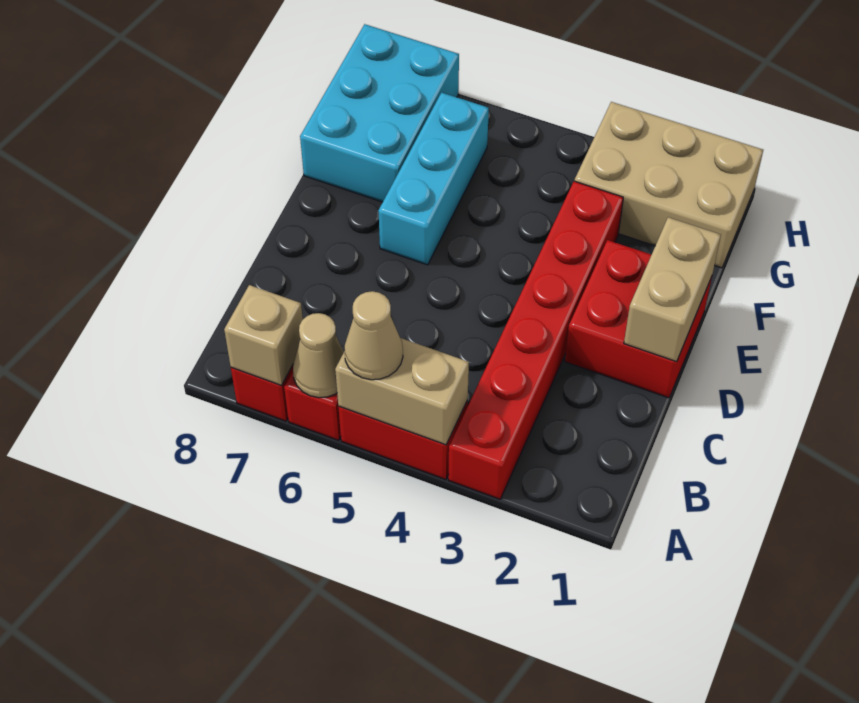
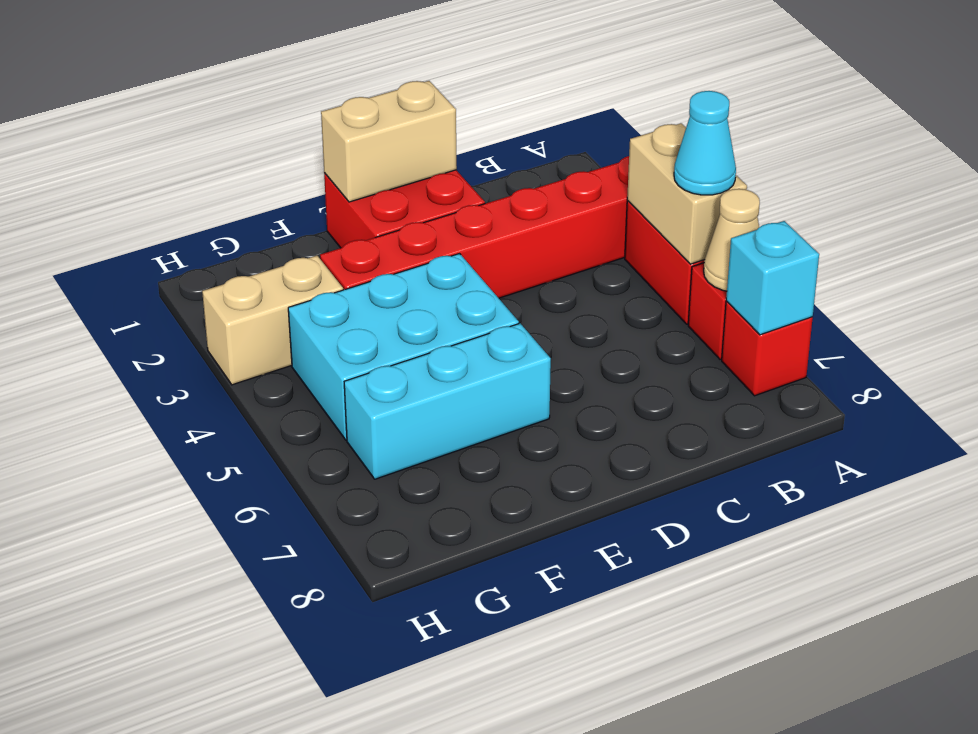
tan 1x1 cone [344,291,403,380] -> cyan 1x1 cone [674,91,736,195]
tan 1x1 brick [224,285,303,385] -> cyan 1x1 brick [726,221,819,335]
cyan 2x3 brick [300,24,459,202] -> cyan 2x3 brick moved to [288,254,519,440]
tan 2x3 brick [575,102,763,268] -> tan 1x2 brick [202,255,343,385]

